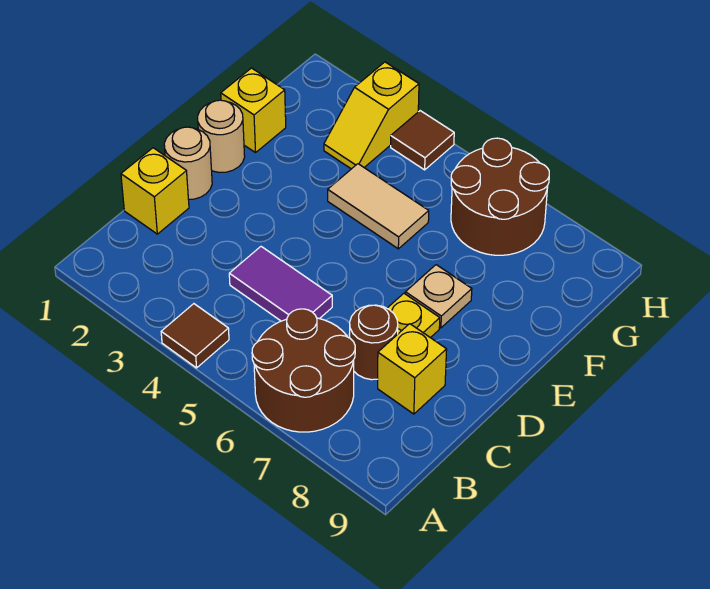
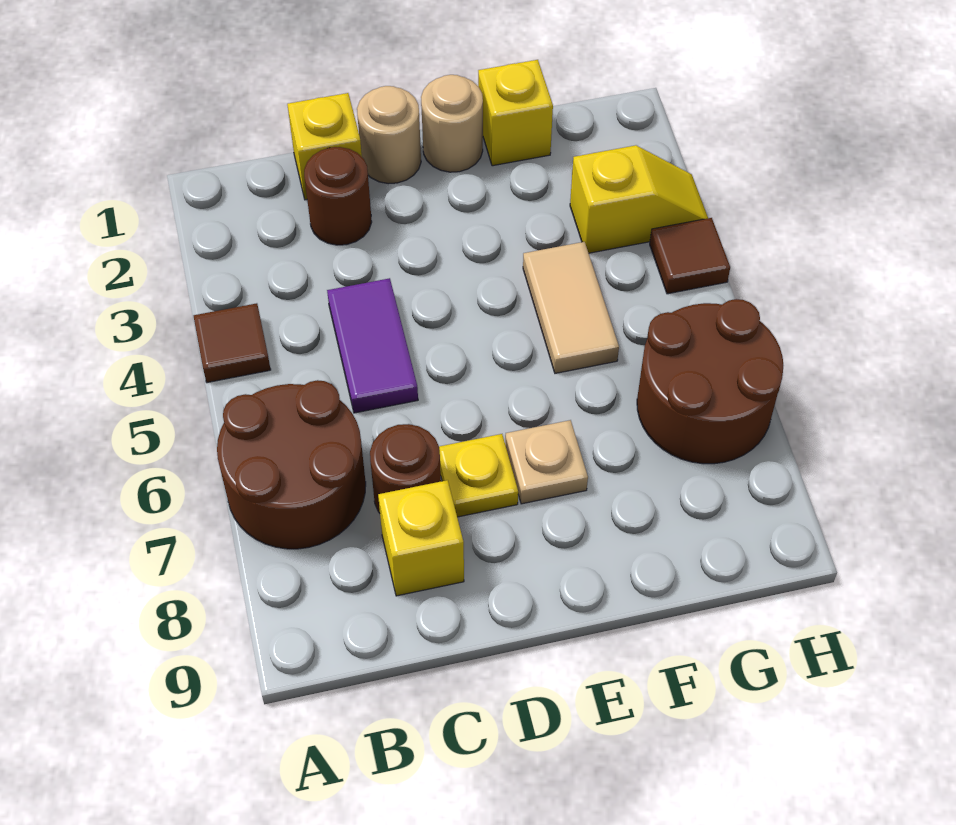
none -> brown 1x1 round brick [304,147,372,245]
yellow 1x2 slope [324,62,419,169] -> yellow 1x2 slope turned to [570,145,708,253]

